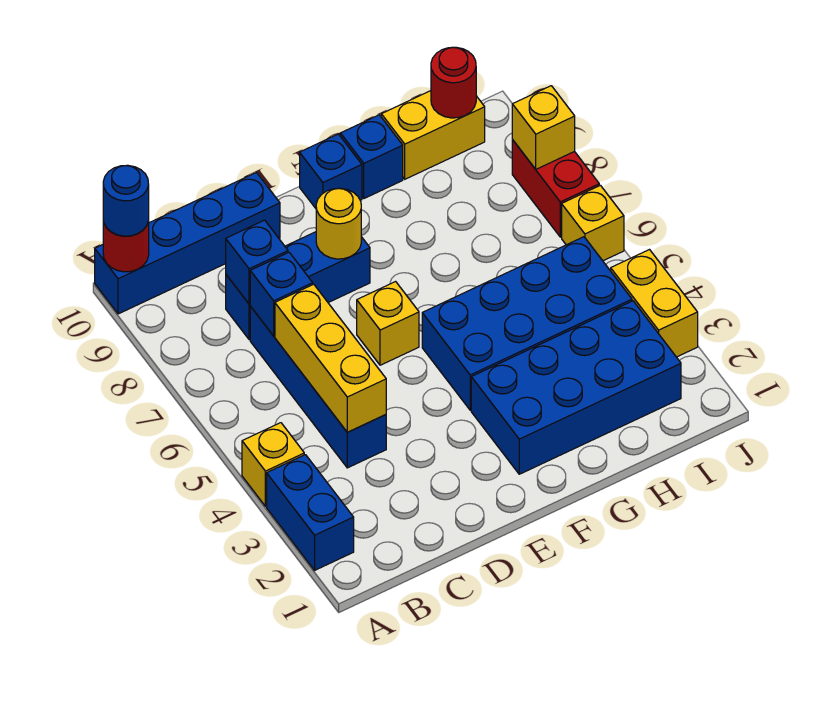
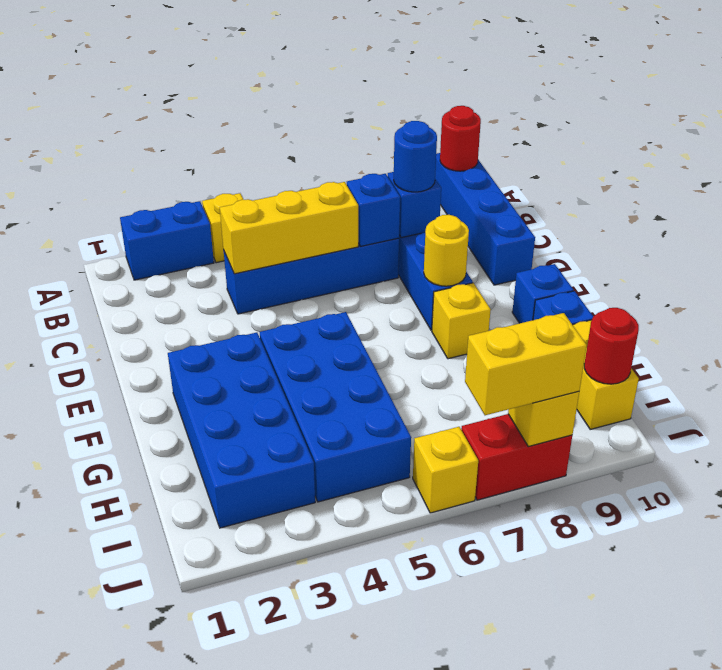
blue 1x1 round brick [103,165,149,236] -> blue 1x1 round brick moved to [394,121,437,192]
yellow 1x1 brick [357,282,419,365] -> yellow 1x1 brick moved to [432,283,491,359]
yellow 1x2 brick [611,250,698,357] -> yellow 1x2 brick moved to [465,313,587,415]

